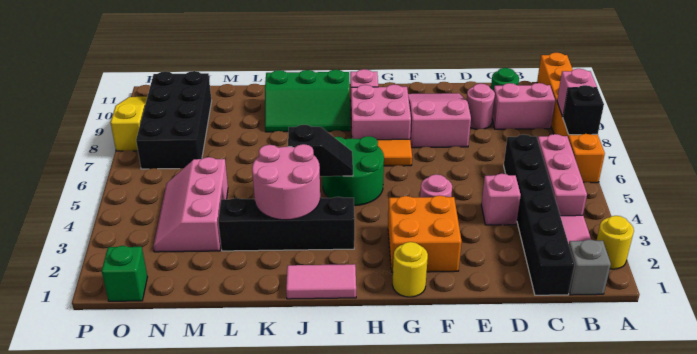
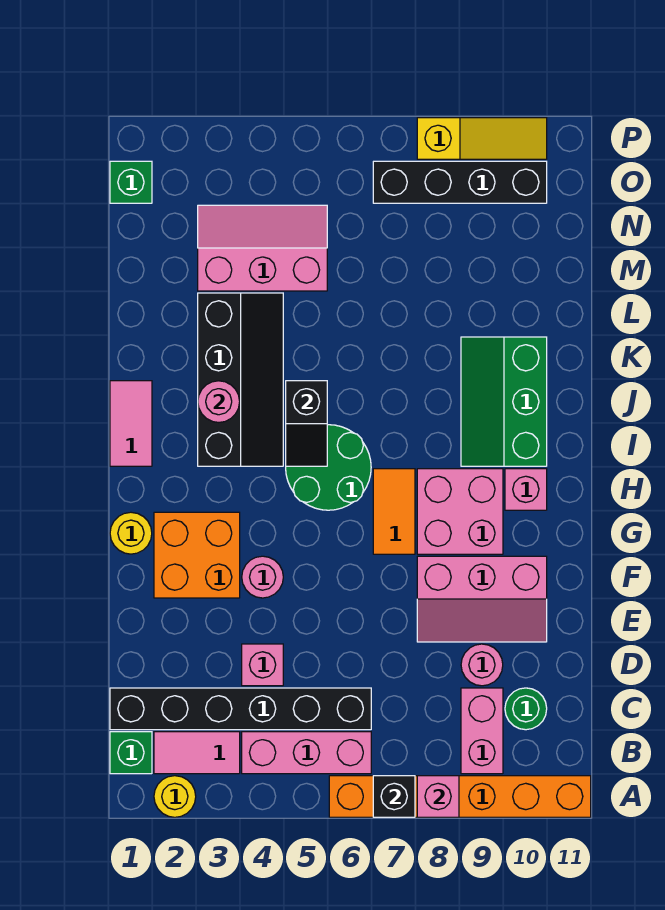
grey 1x1 brick [569,240,611,295] -> green 1x1 brick [110,732,152,774]
pink 2x3 slope [408,93,471,148] -> pink 2x3 slope turned to [417,556,547,642]
pink 2x2 round brick [252,144,320,220] -> pink 1x1 round brick [198,381,240,423]
black 2x4 brick [136,71,212,169] -> black 1x4 brick [373,161,547,203]

